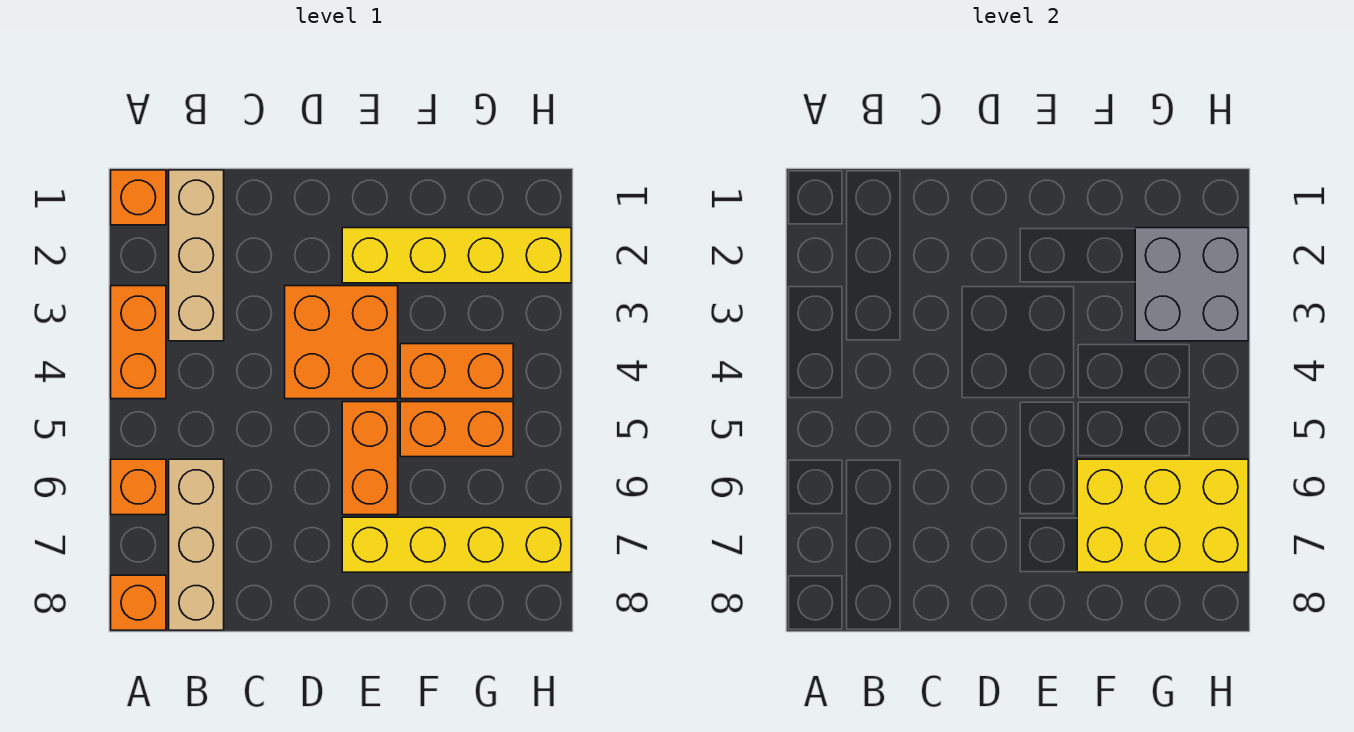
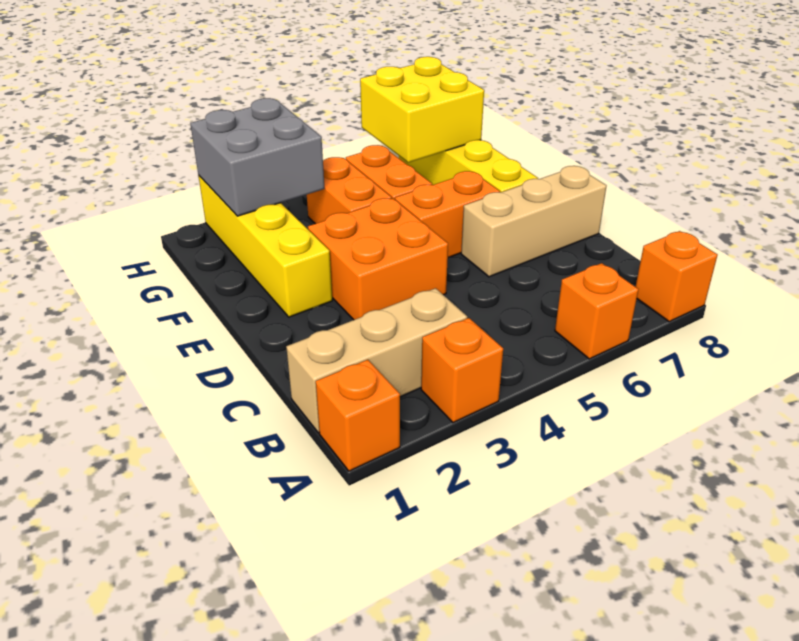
orange 1x2 brick [111,286,166,399] -> orange 1x1 brick [421,318,503,423]
tan 1x3 brick [169,459,224,630] -> tan 1x3 brick moved to [461,166,606,277]
yellow 2x3 brick [1077,459,1248,572] -> yellow 2x2 brick [360,57,484,163]

